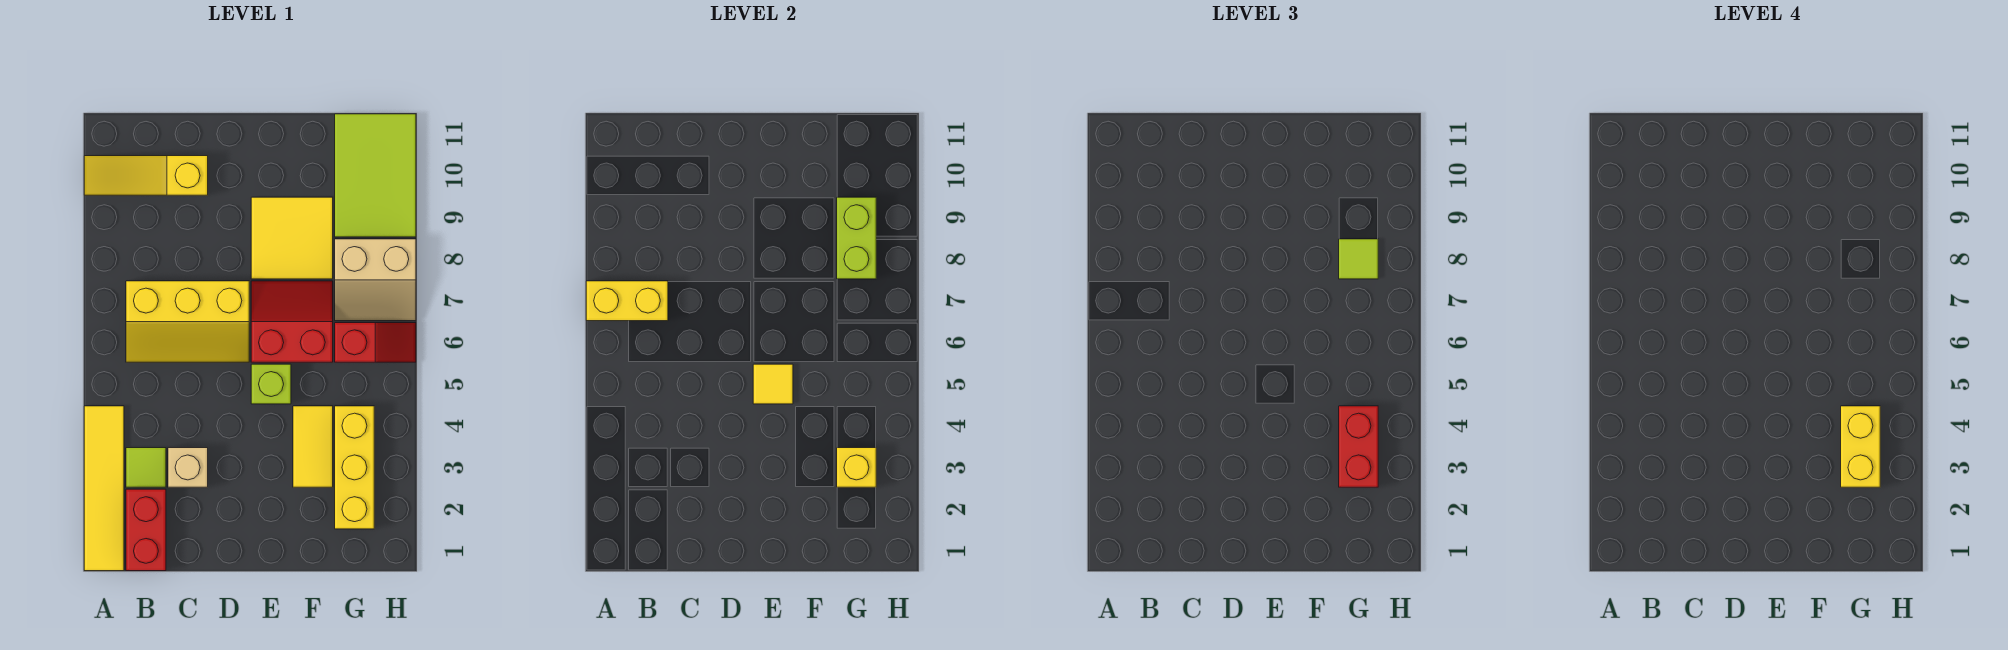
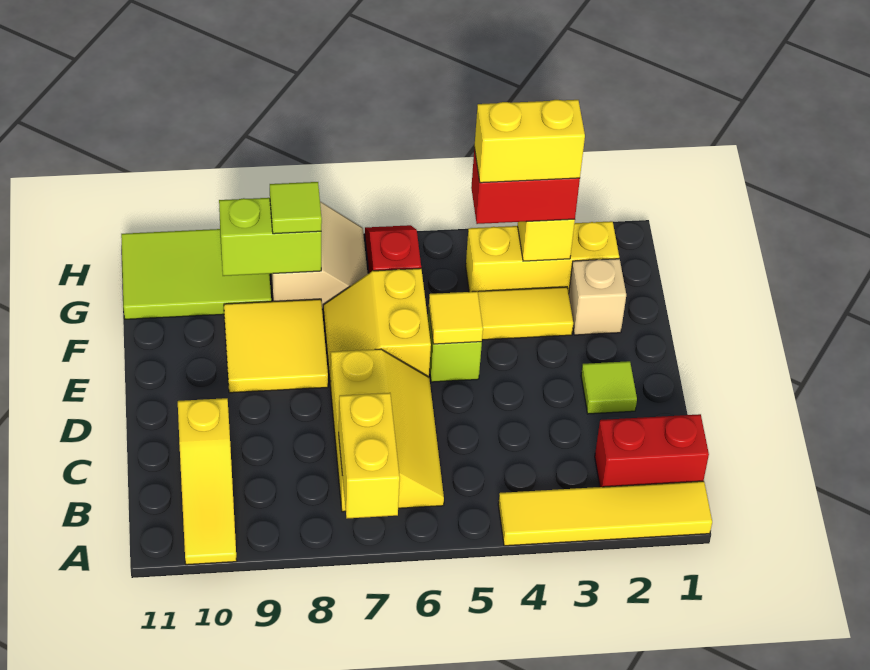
lime 1x1 tile [126,448,166,487] -> lime 1x1 tile moved to [581,361,637,414]
tan 1x1 brick [168,448,208,487] -> tan 1x1 brick moved to [569,259,626,335]
red 2x2 slope [251,281,333,362] -> yellow 2x2 slope [323,268,431,387]

